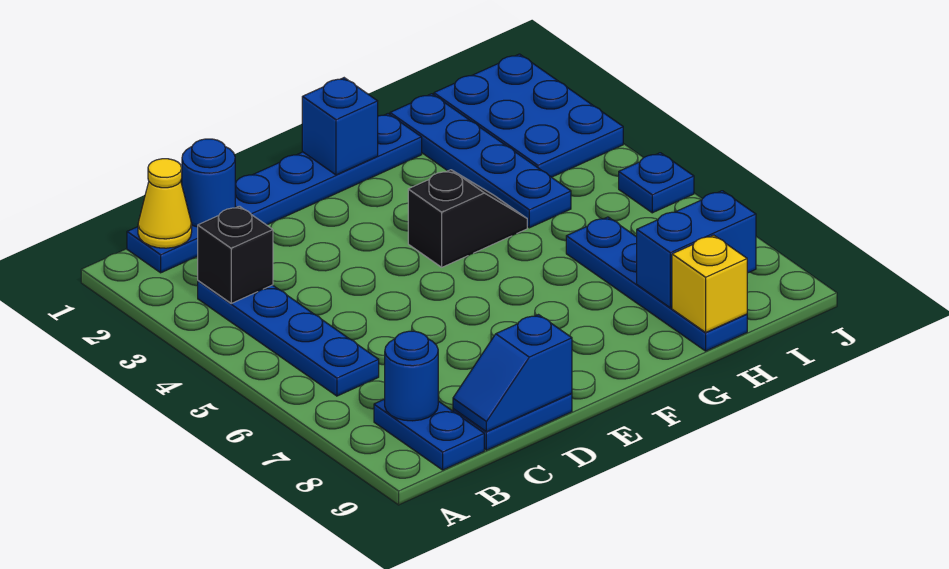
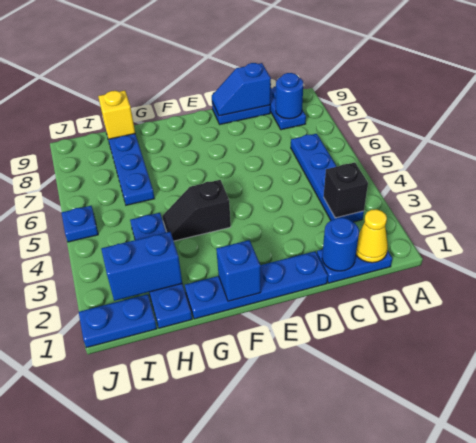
blue 1x2 slope [453,315,572,432] -> blue 1x2 slope turned to [212,63,271,116]
blue 1x2 brick [637,191,756,308] -> blue 1x2 brick moved to [101,232,182,301]
blue 2x3 plate [434,54,623,177] -> blue 1x2 plate [79,294,157,348]

